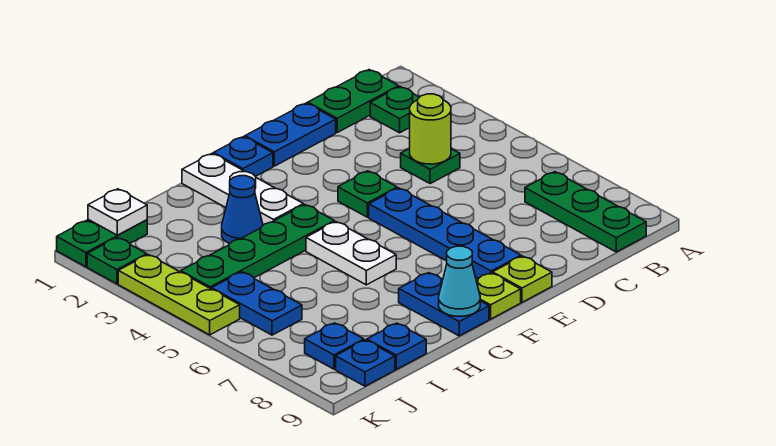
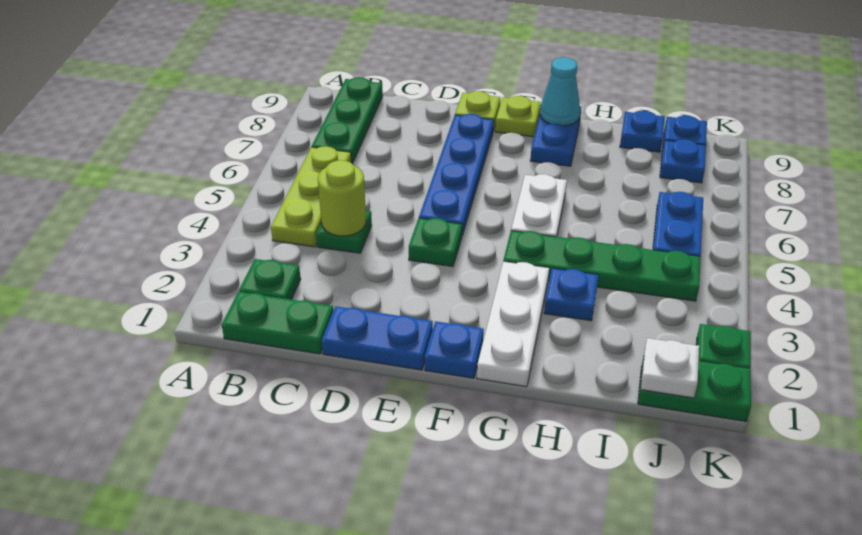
blue 1x1 cone [222,176,263,243] -> blue 1x1 plate [544,268,598,321]
lime 1x3 plate [118,255,240,335] -> lime 1x3 plate moved to [271,146,351,247]

